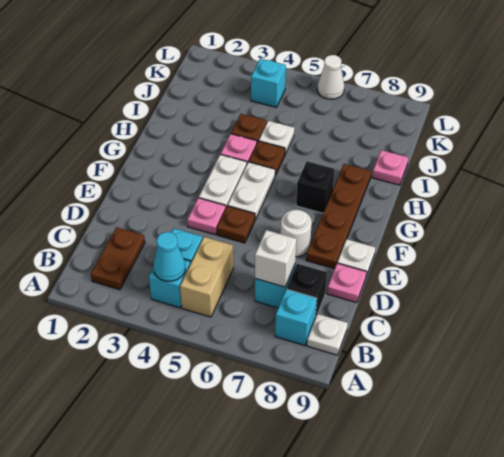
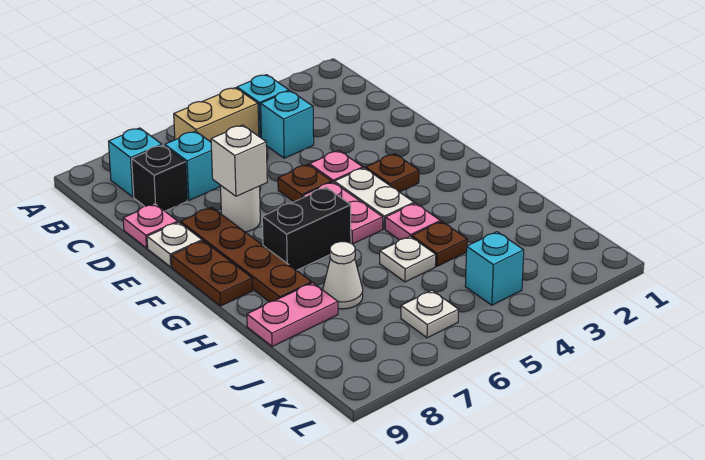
brown 1x2 plate [91,227,145,290] -> brown 1x2 plate moved to [171,241,253,306]
cyan 1x1 cone [153,232,185,281] -> none
tan 1x2 brick [180,237,233,317] -> tan 1x2 brick turned to [174,88,259,142]
white 1x1 plate [307,314,348,355] -> white 1x1 plate moved to [401,290,459,338]
white 1x1 brick [255,230,297,287] -> white 1x1 brick moved to [211,125,267,196]
white 1x2 plate [228,162,275,220] -> pink 1x2 plate [303,182,383,244]
black 1x1 brick [296,161,335,213] -> black 1x2 brick [262,188,351,270]
brown 1x1 plate [249,141,285,176] -> brown 1x1 plate moved to [366,154,419,192]
pink 1x1 plate [372,150,408,185] -> pink 1x2 plate [247,283,338,346]
white 1x1 cone [317,55,344,99] -> white 1x1 cone moved to [323,242,363,309]

